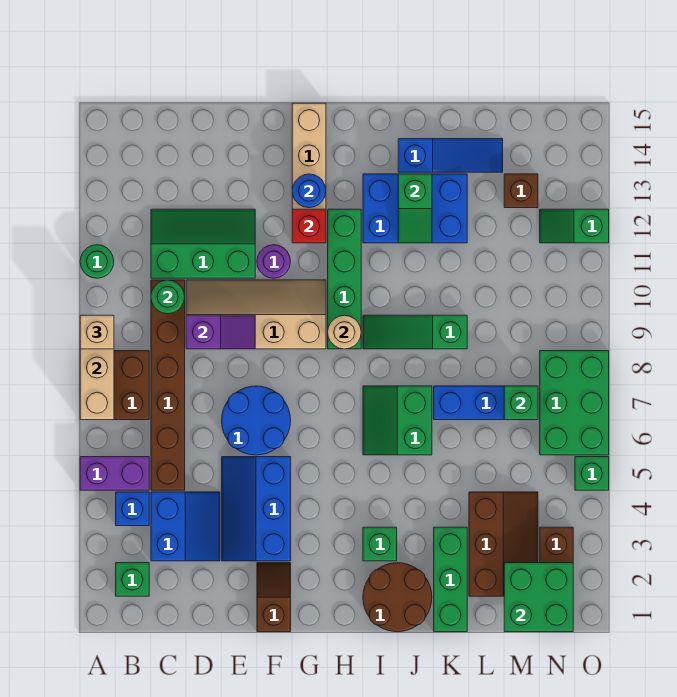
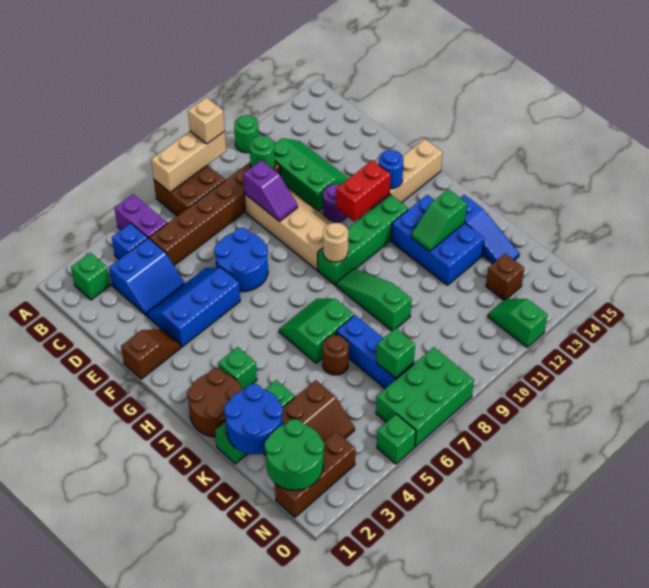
red 1x1 brick [292,209,326,243] -> red 1x2 brick [336,160,391,221]
none -> blue 2x2 round brick [224,384,283,454]
none -> brown 1x1 round brick [323,335,349,375]
green 2x2 brick [504,563,573,632] -> green 2x2 round brick [265,419,324,490]

